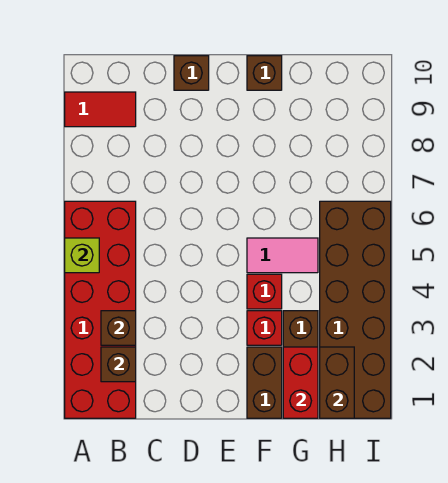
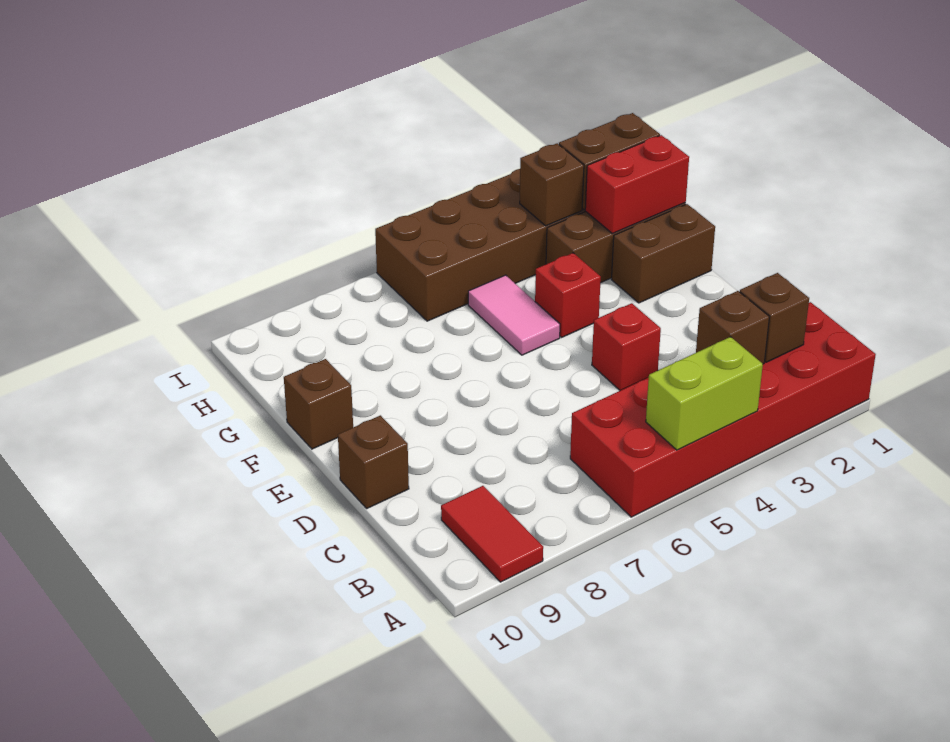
lime 1x1 brick [65,238,99,273] -> lime 1x2 brick [646,337,763,450]
red 1x1 brick [247,311,282,345] -> red 1x1 brick moved to [592,303,661,391]
none -> brown 1x1 brick [520,143,584,226]

